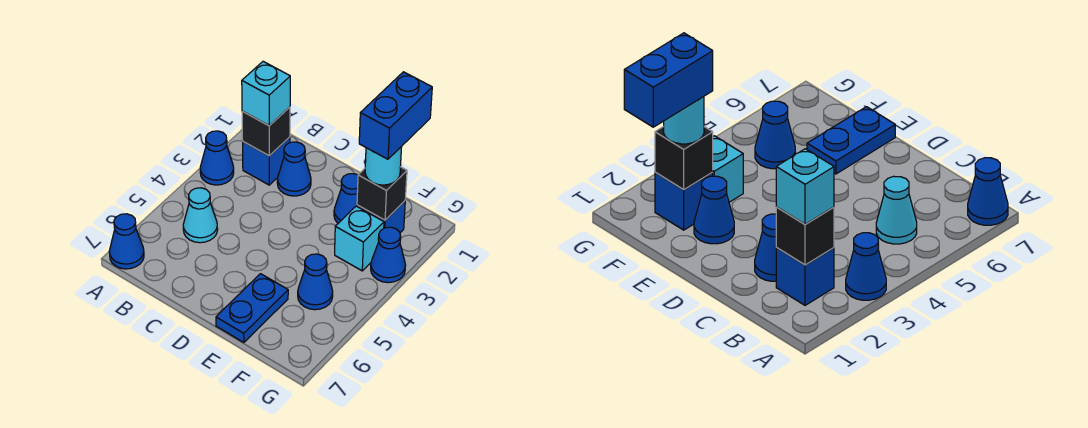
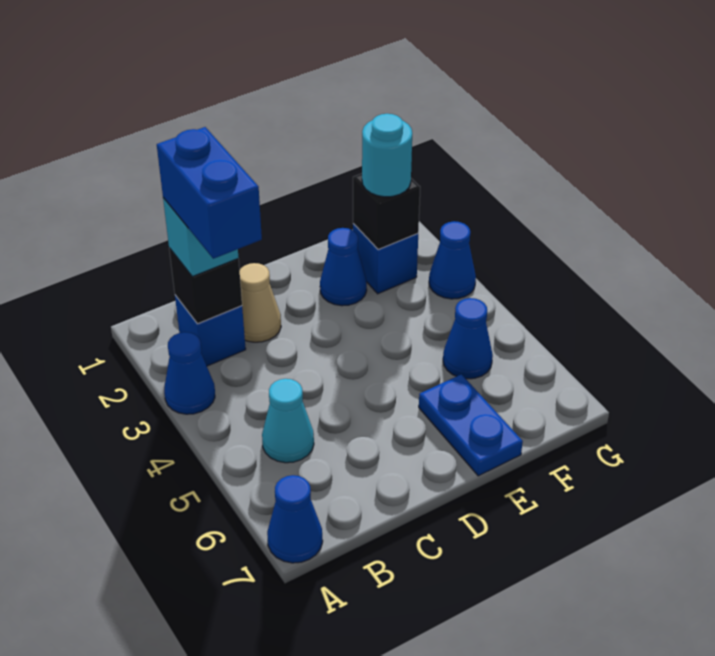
blue 1x1 cone [277,142,311,196] -> tan 1x1 cone [240,263,281,342]
blue 1x2 brick [359,72,432,159] -> blue 1x2 brick moved to [157,127,262,259]
cyan 1x1 brick [335,206,384,271] -> none

